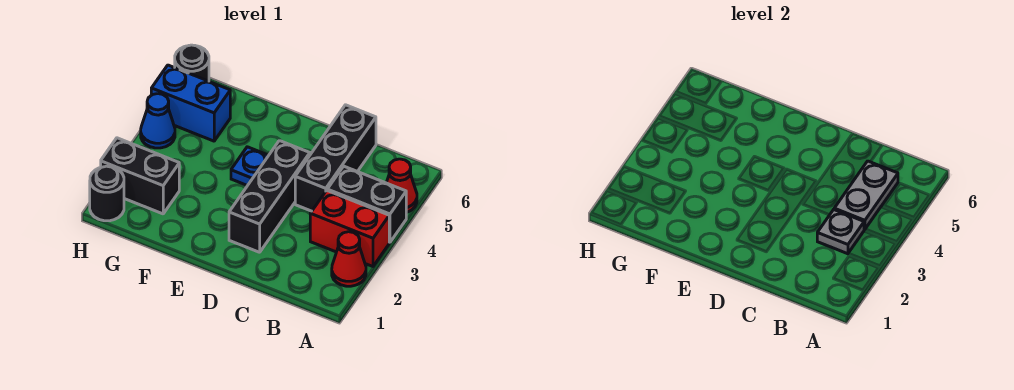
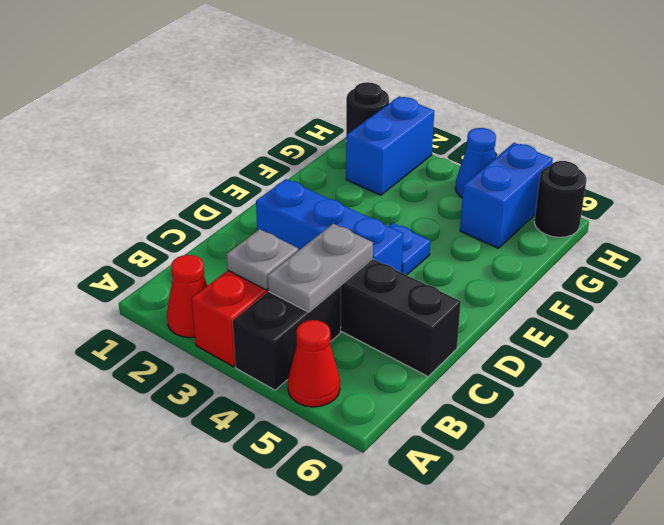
grey 1x2 plate [834,161,898,230] -> grey 1x2 plate turned to [268,224,373,312]
black 1x3 brick [229,141,310,252] -> blue 1x3 brick [256,179,403,273]
black 1x2 brick [101,138,179,214] -> blue 1x2 brick [346,96,434,195]

